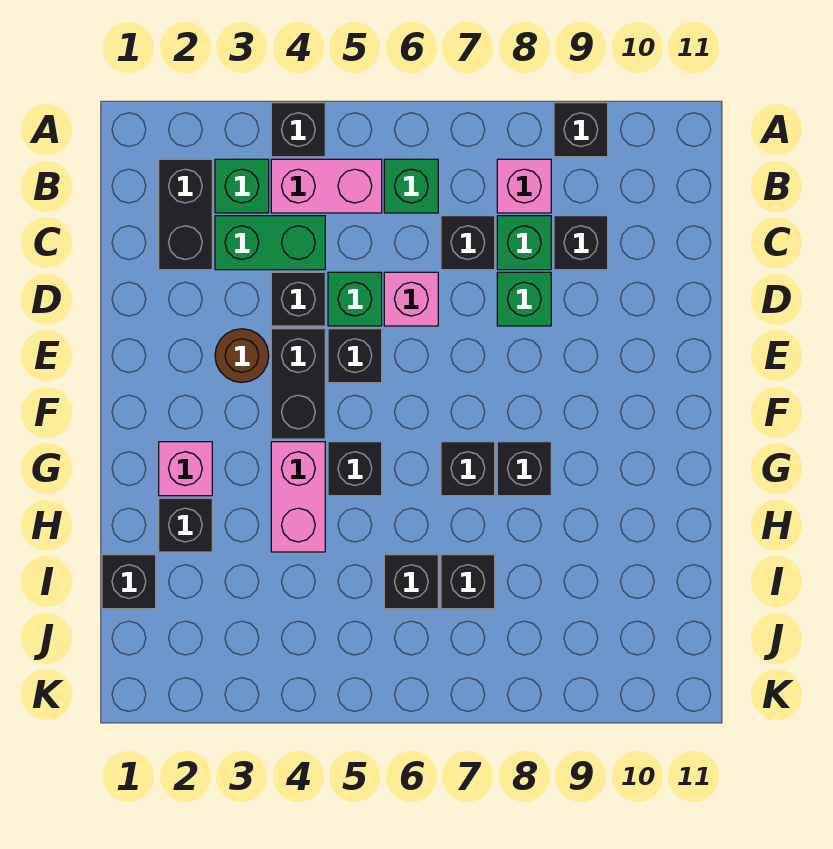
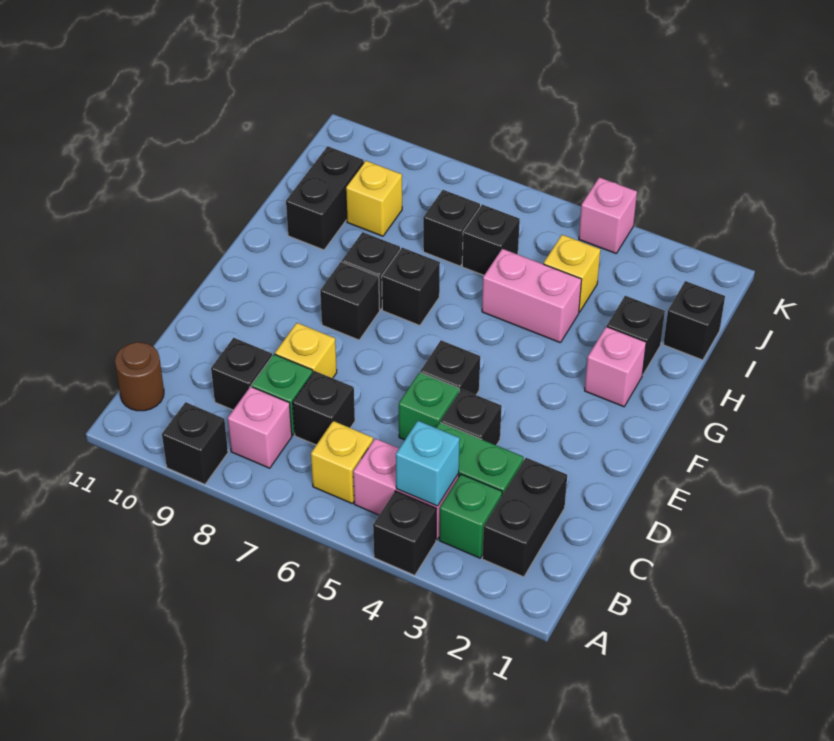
none -> cyan 1x1 brick [396,421,460,506]
green 1x1 brick [384,159,438,213] -> yellow 1x1 brick [311,421,373,503]
pink 1x1 brick [384,272,438,326] -> pink 1x1 brick moved to [579,177,637,253]
green 1x1 brick [497,272,551,326] -> yellow 1x1 brick [275,323,337,378]
brown 1x1 round brick [215,329,269,382] -> brown 1x1 round brick moved to [115,342,164,411]
black 1x2 brick [271,329,325,439] -> black 1x2 brick moved to [286,146,364,250]
pink 1x2 brick [271,442,325,552] -> pink 1x2 brick turned to [482,249,582,343]
black 1x1 brick [328,442,382,496] -> black 1x1 brick moved to [320,262,380,340]
none -> yellow 1x1 brick [544,235,600,312]
none -> yellow 1x1 brick [346,161,402,236]

